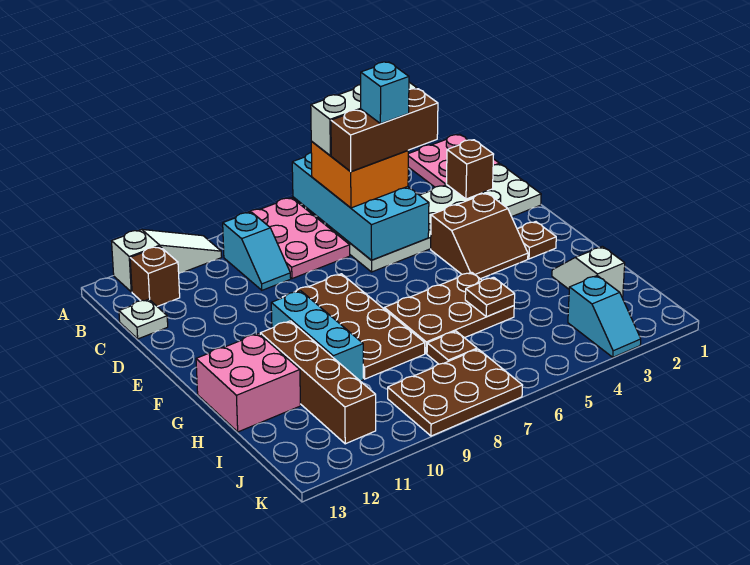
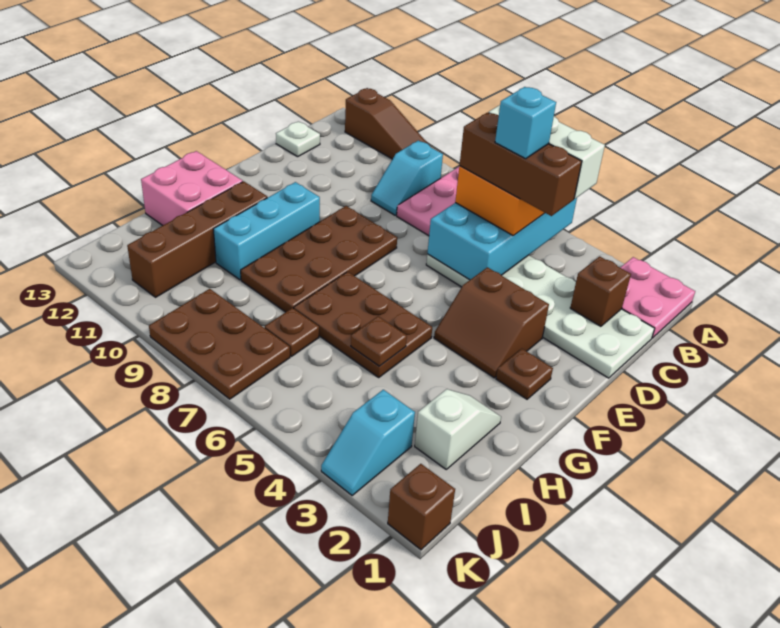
white 1x3 slope [112,230,222,292] -> brown 1x3 slope [345,88,430,159]
brown 1x1 brick [130,246,180,306] -> brown 1x1 brick moved to [388,464,455,550]

